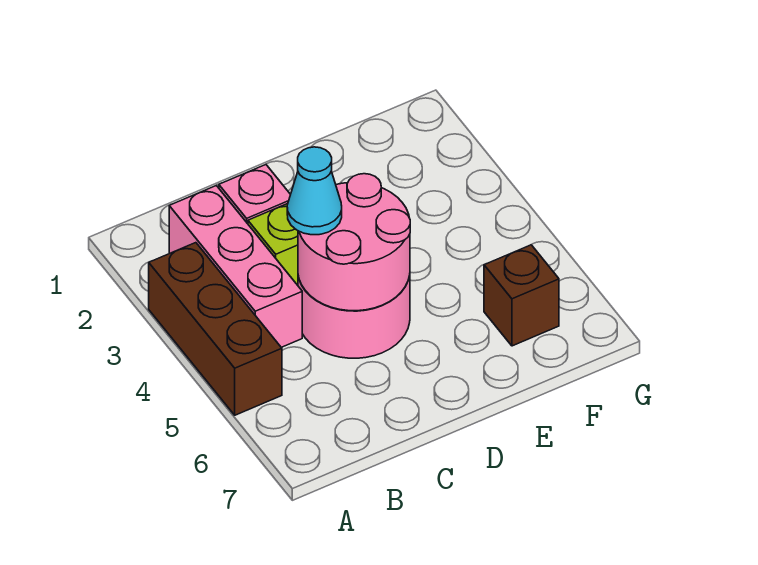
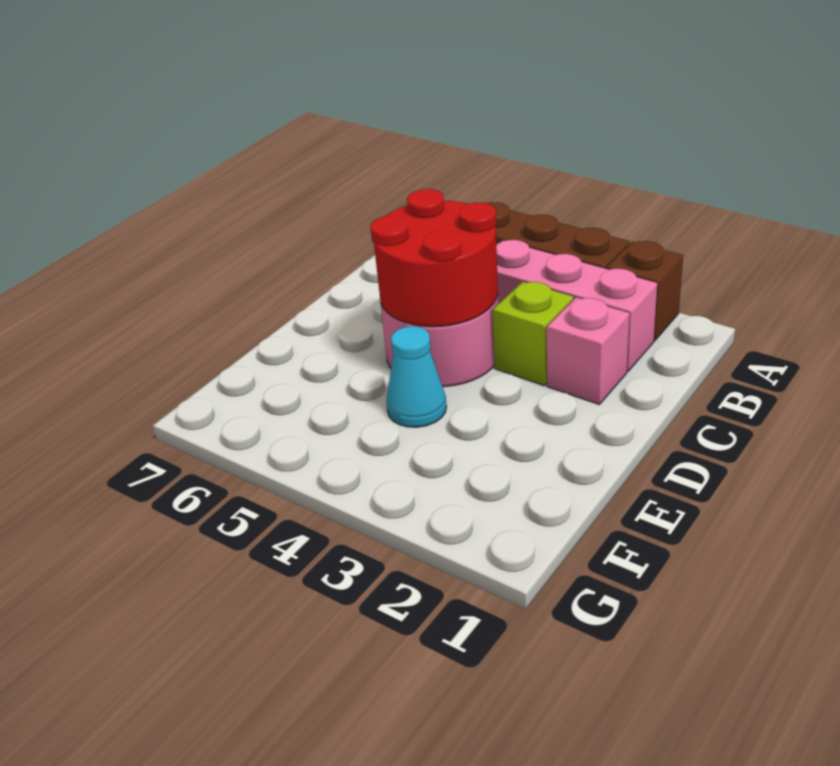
pink 2x2 round brick [298,174,410,311] -> red 2x2 round brick [370,189,498,327]
cyan 1x1 cone [287,147,342,235] -> cyan 1x1 cone moved to [386,326,447,427]
brown 1x1 brick [484,245,559,346] -> brown 1x1 brick moved to [606,241,683,341]

